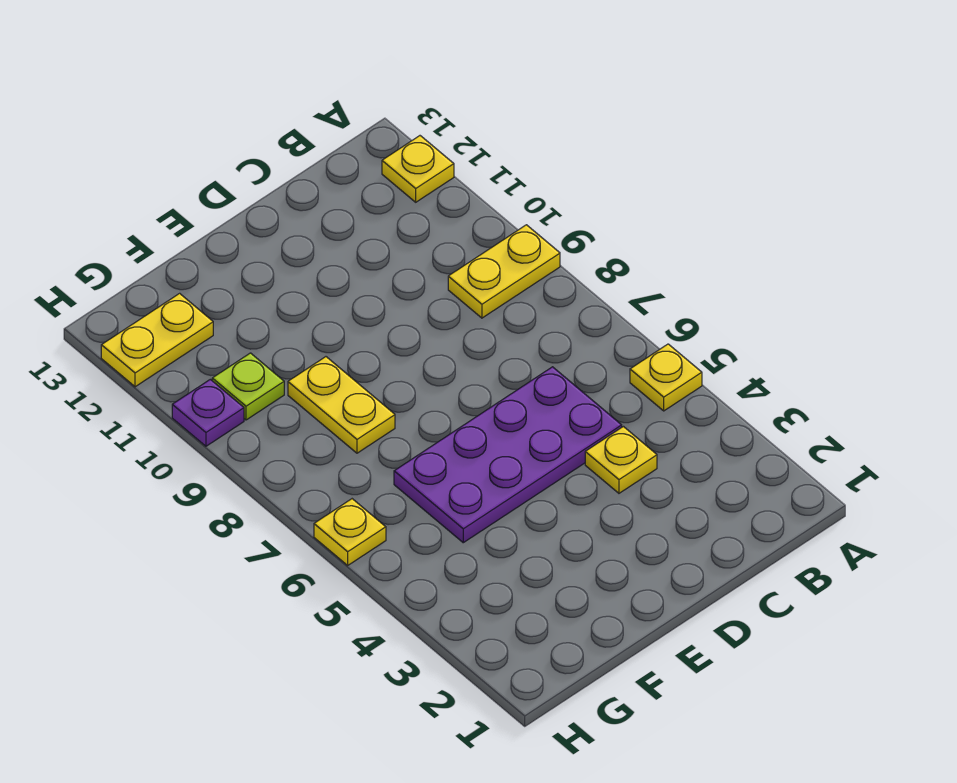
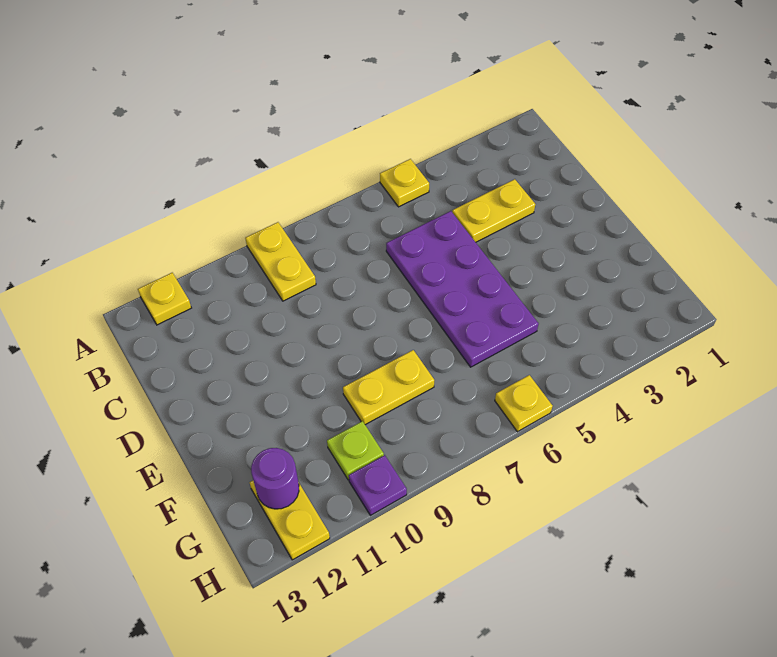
yellow 1x1 plate [585,427,657,493] -> yellow 1x2 plate [452,179,535,242]
none -> purple 1x1 round brick [251,448,299,509]

